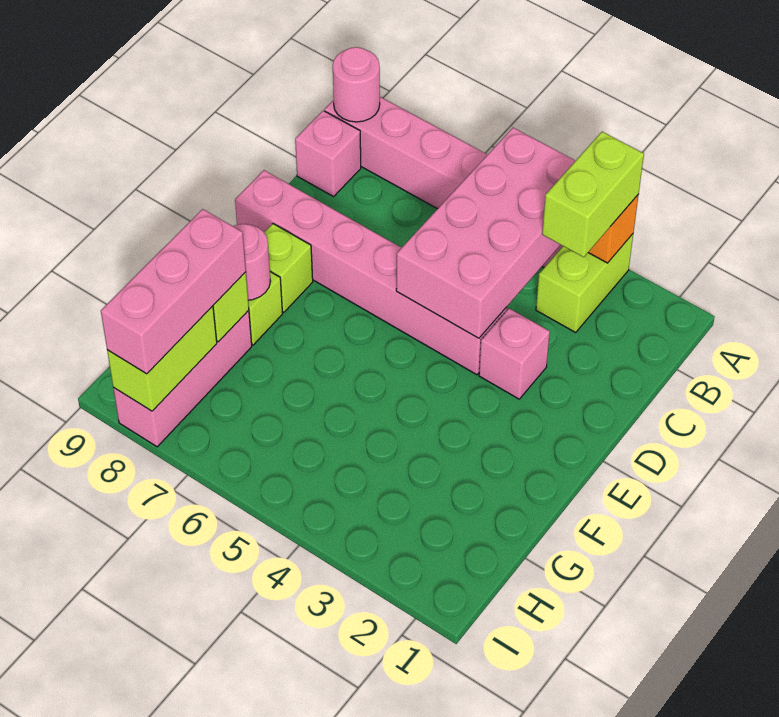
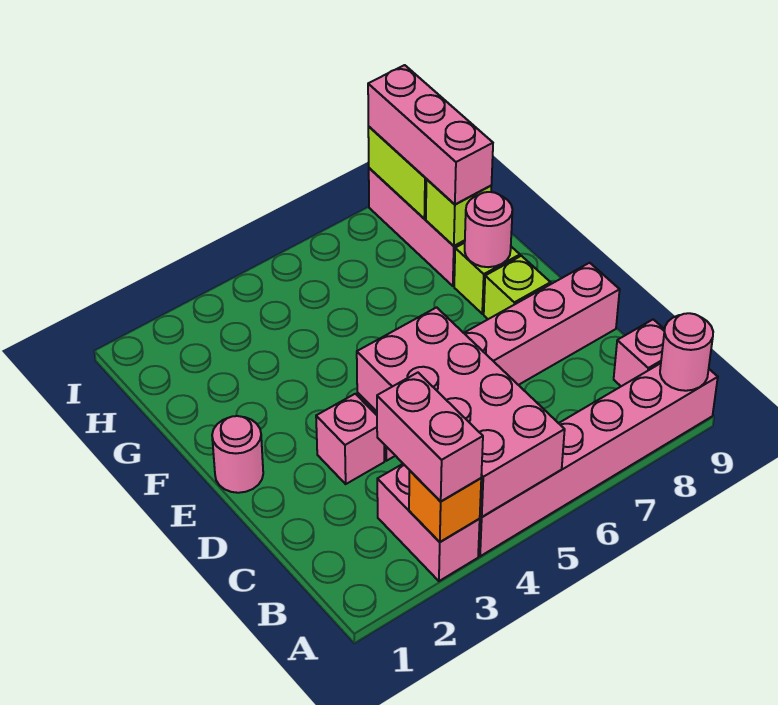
lime 1x2 brick [536,234,633,332] -> pink 1x2 brick [377,464,480,581]
lime 1x2 brick [542,132,644,257] -> pink 1x2 brick [377,373,483,501]
none -> pink 1x1 round brick [212,416,263,493]

